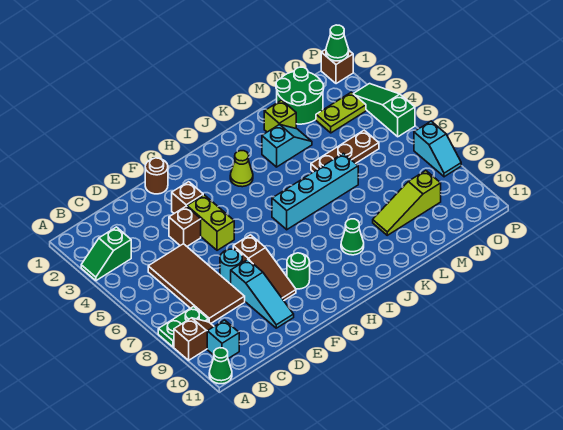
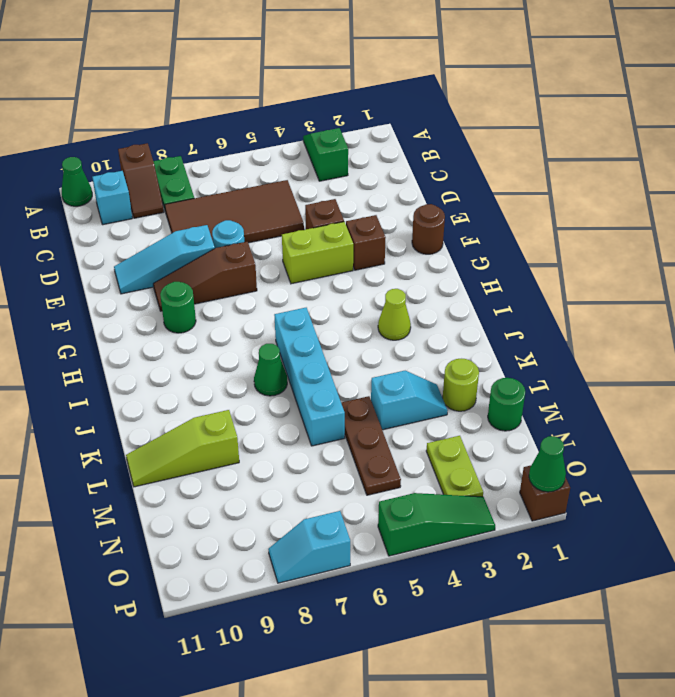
green 1x1 cone [341,219,364,255] -> green 1x1 cone moved to [254,344,287,396]
cyan 1x2 slope [262,124,312,167] -> cyan 1x2 slope turned to [371,371,448,430]
lime 1x1 brick [264,100,296,132] -> lime 1x1 round brick [443,359,479,411]
lime 1x3 slope [373,171,441,235] -> lime 1x3 slope turned to [126,410,239,487]
green 2x2 round brick [276,67,324,124] -> green 1x1 round brick [488,378,525,431]

